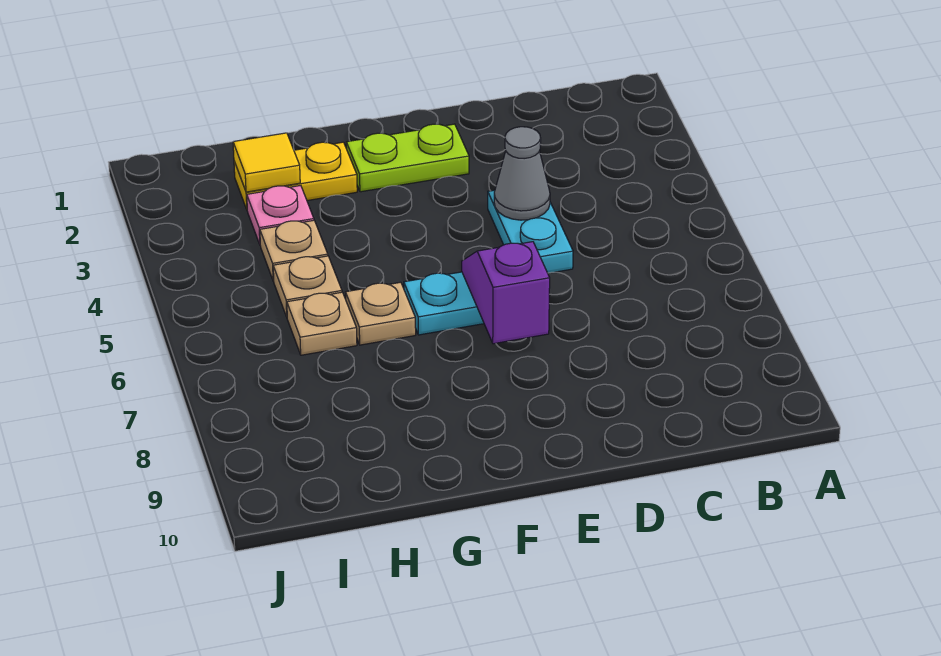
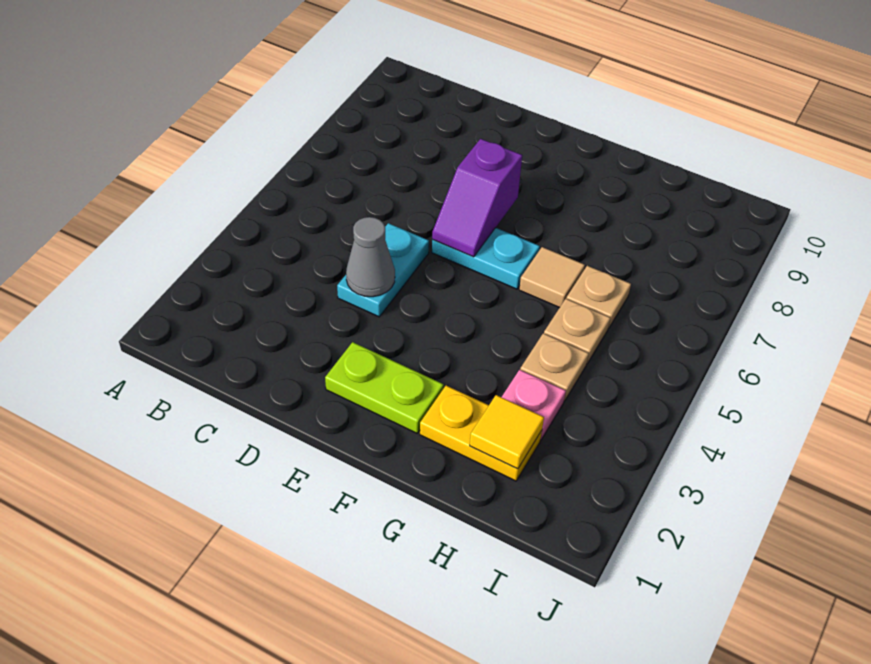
tan 1x1 plate [346,282,416,345] -> tan 1x1 tile [519,247,585,308]

